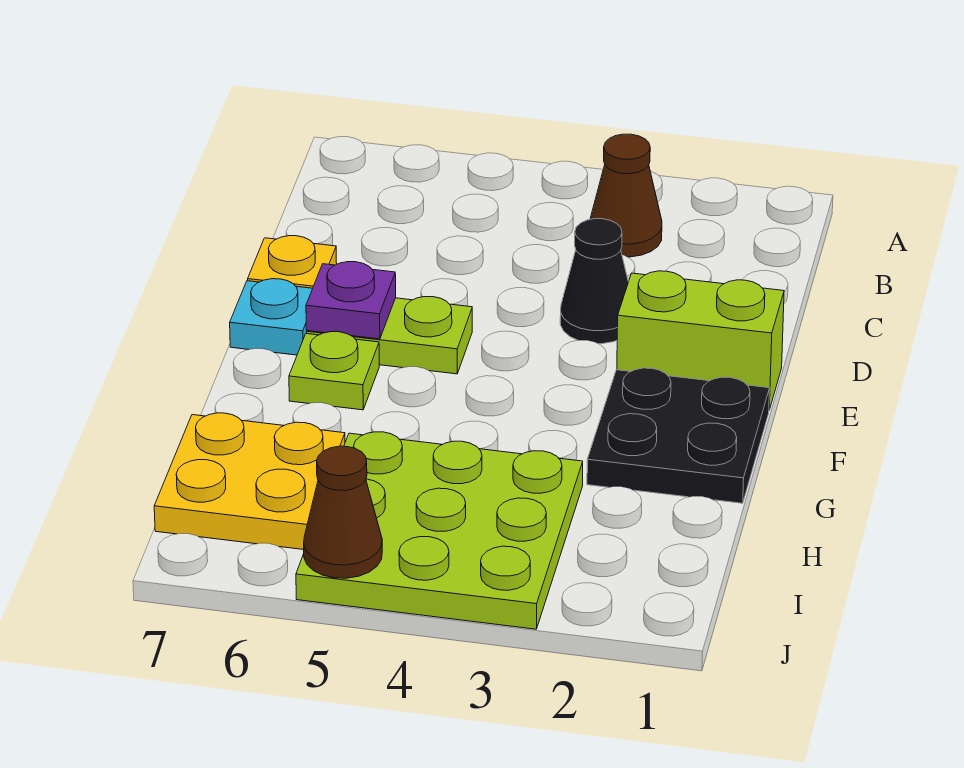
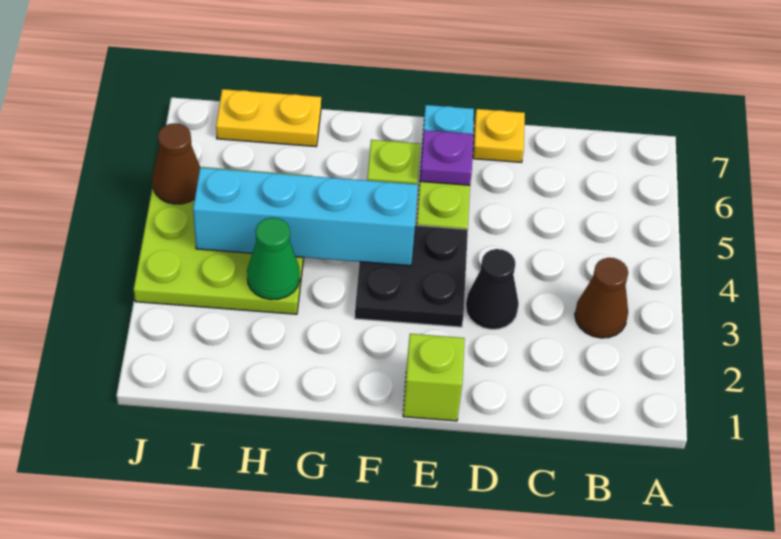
lime 1x2 brick [617,271,784,410] -> lime 1x1 brick [403,334,465,421]
black 2x2 plate [587,368,770,503] -> black 2x2 plate moved to [355,225,468,327]
none -> cyan 1x4 brick [193,168,418,266]
none -> green 1x1 cone [247,218,300,300]
yellow 2x2 plate [154,413,345,550] -> yellow 1x2 plate [216,89,321,147]

